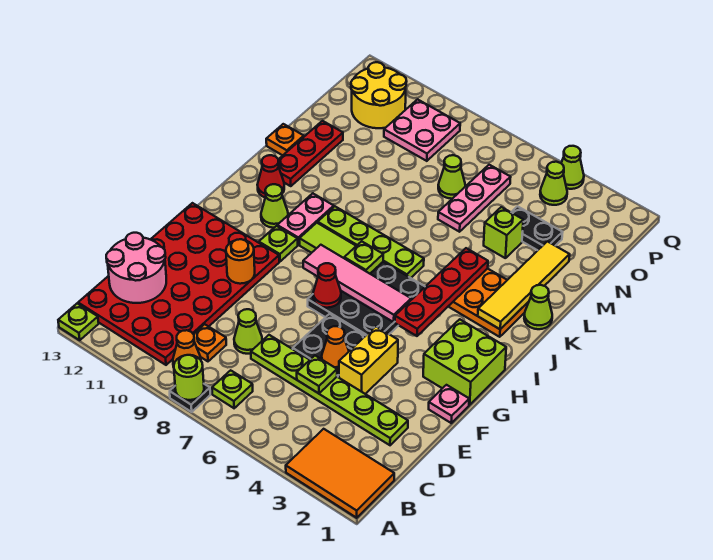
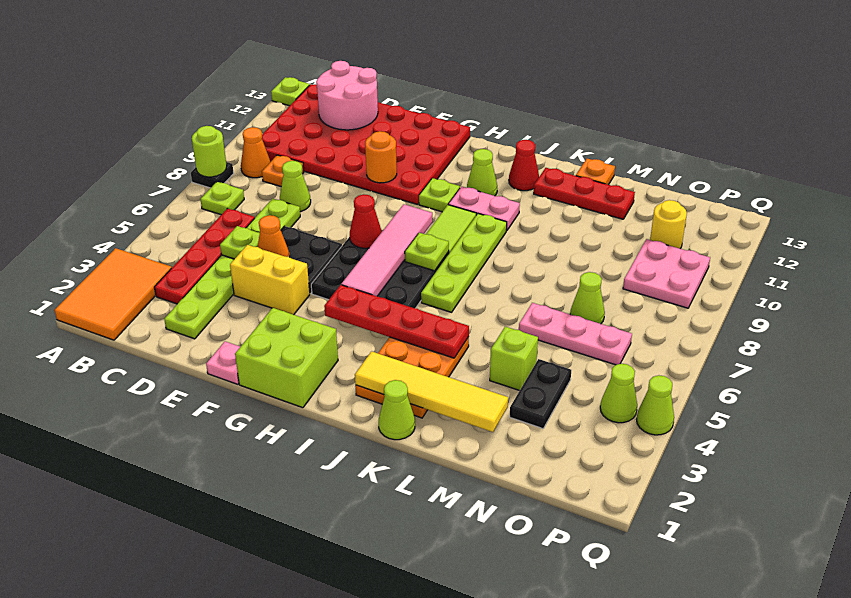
none -> red 1x4 plate [154,208,254,304]
yellow 2x2 round brick [351,62,407,128] -> yellow 1x1 round brick [650,200,687,249]

